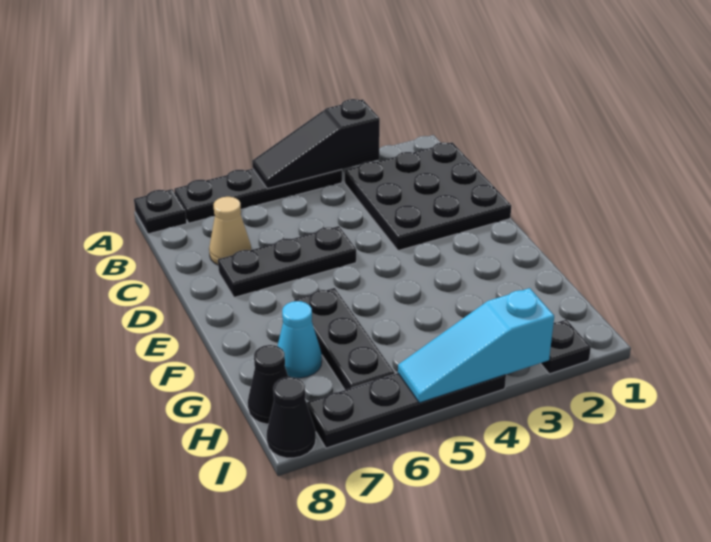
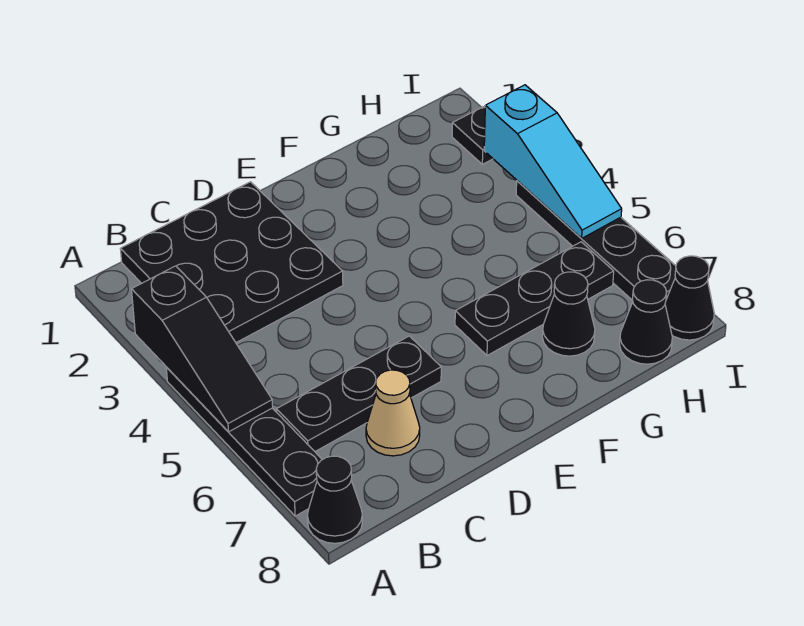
black 1x1 plate [134,189,187,234] -> black 1x1 cone [307,456,363,543]
black 1x3 plate [218,226,356,297] -> black 1x3 plate turned to [276,336,441,451]
cyan 1x1 cone [278,301,322,378] -> black 1x1 cone [542,272,595,356]

